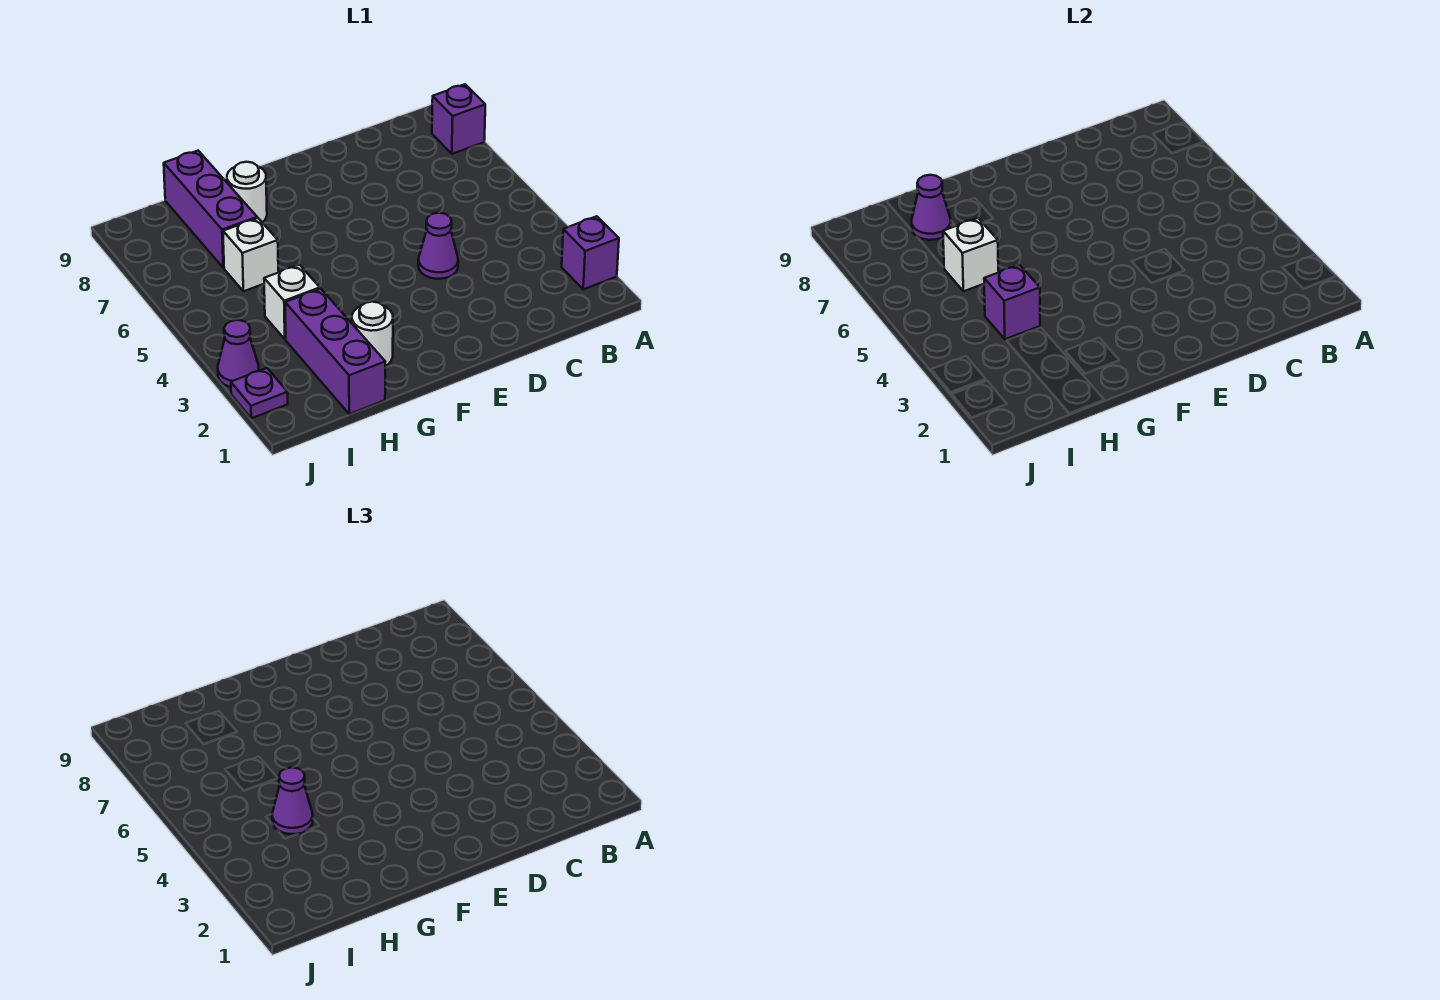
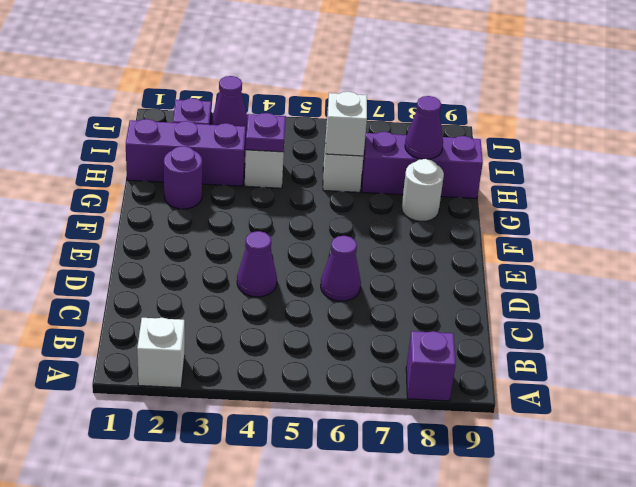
purple 1x1 brick [562,216,619,289] -> white 1x1 brick [137,318,185,388]
white 1x1 round brick [352,302,393,366] -> purple 1x1 round brick [164,146,202,209]
purple 1x1 brick [984,265,1040,339] -> purple 1x1 plate [246,113,286,152]
purple 1x1 cone [272,767,313,834] -> purple 1x1 cone moved to [321,236,361,301]

